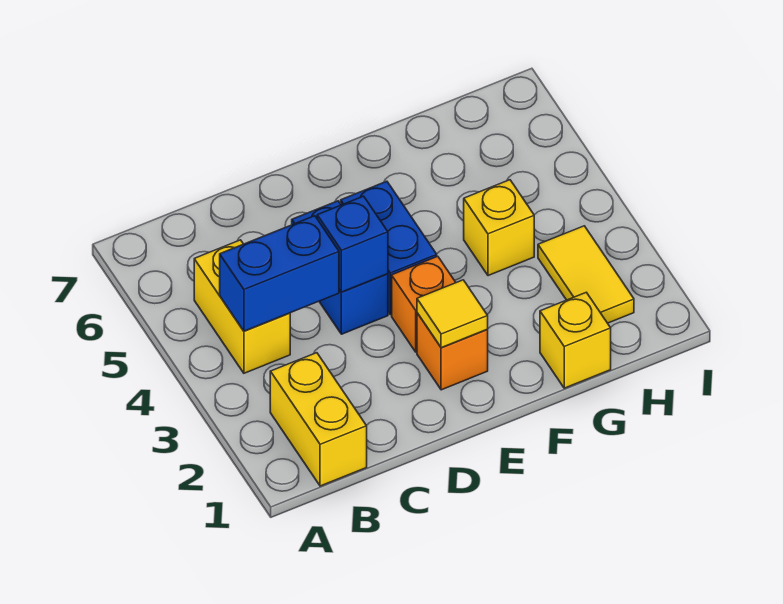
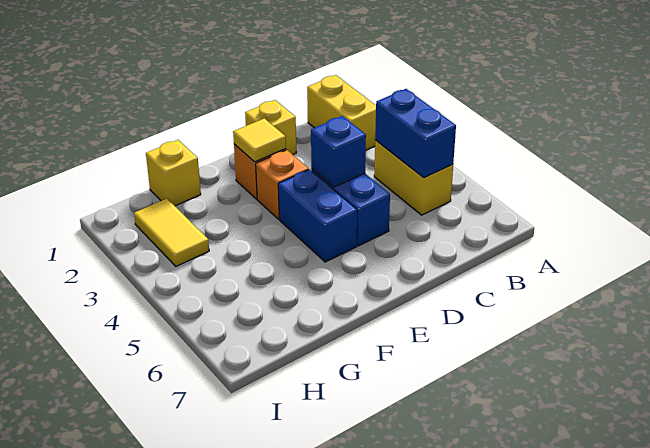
blue 1x2 brick [220,216,339,331] -> blue 1x2 brick turned to [375,89,456,177]
yellow 1x1 brick [464,180,534,276] -> yellow 1x1 brick moved to [245,100,296,154]

